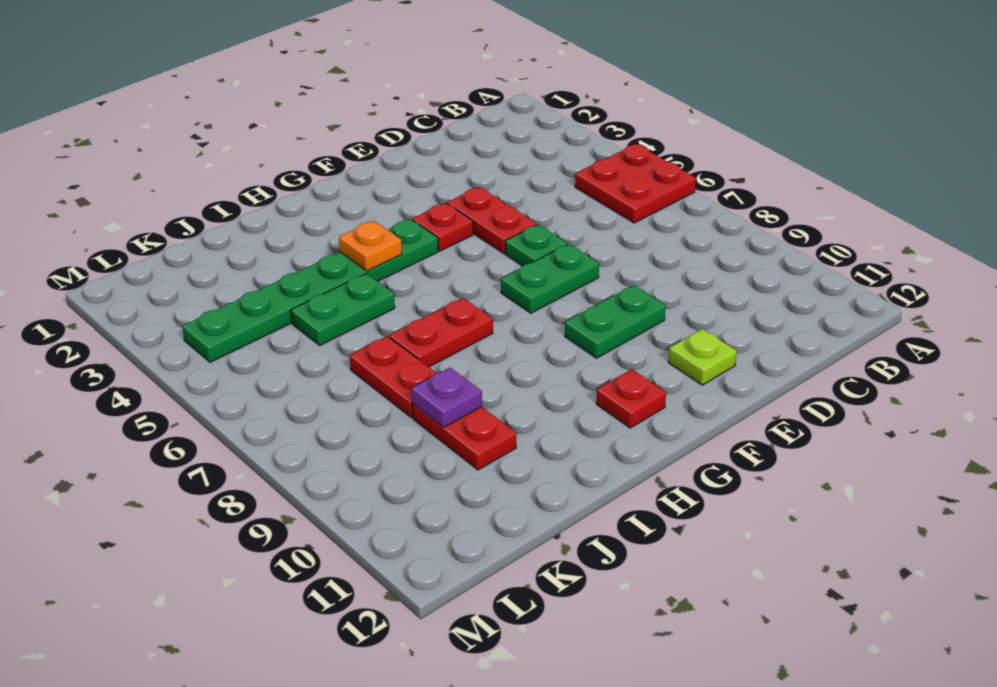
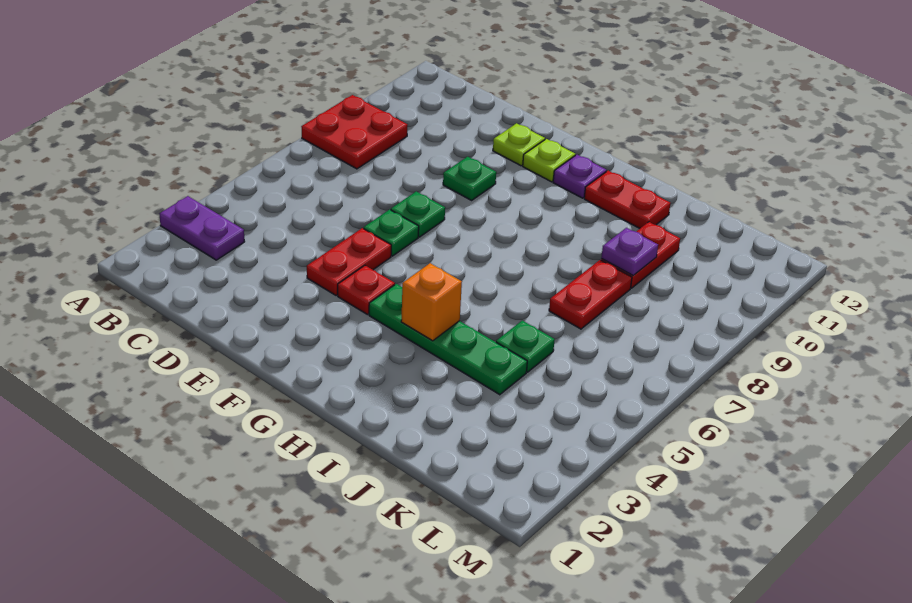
none -> purple 1x2 plate [160,196,245,260]
red 2x2 plate [575,144,696,223] -> red 2x2 plate moved to [301,95,407,169]
green 1x2 plate [501,244,599,313] -> green 1x1 plate [391,191,445,237]
green 1x2 plate [565,285,666,358] -> green 1x1 plate [443,157,496,200]
none -> lime 1x1 plate [523,139,575,182]
green 1x6 plate [182,219,438,362] -> green 1x4 plate [369,284,527,395]
red 1x1 plate [596,369,666,428] -> purple 1x1 plate [553,155,606,198]
orange 1x1 plate [339,221,402,271] -> orange 1x1 brick [401,263,462,341]
red 1x2 plate [389,298,493,367] -> red 1x2 plate moved to [584,171,670,228]
green 1x2 plate [291,274,395,345] -> green 1x1 plate [496,321,555,372]

